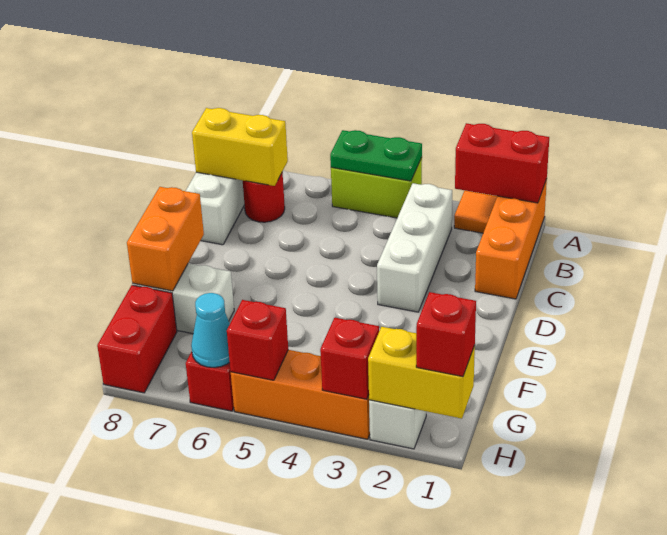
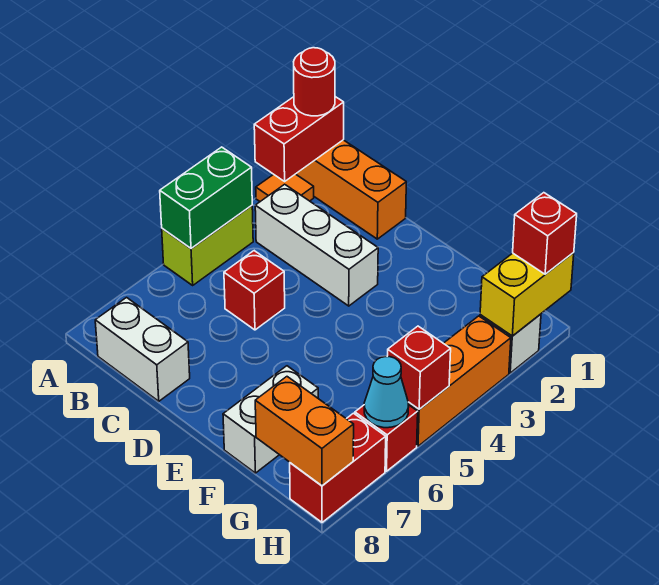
green 1x2 plate [330,130,422,181] -> green 1x2 brick [160,147,252,248]
red 1x1 round brick [243,172,285,222] -> red 1x1 round brick moved to [294,48,335,116]
yellow 1x2 brick [192,108,288,186] -> none
orange 1x2 brick [127,187,204,291] -> orange 1x2 brick moved to [255,377,354,486]
red 1x2 brick [97,285,177,393] -> red 1x2 brick turned to [290,413,386,522]
red 1x1 brick [320,318,379,399] -> red 1x1 brick moved to [224,251,285,330]

